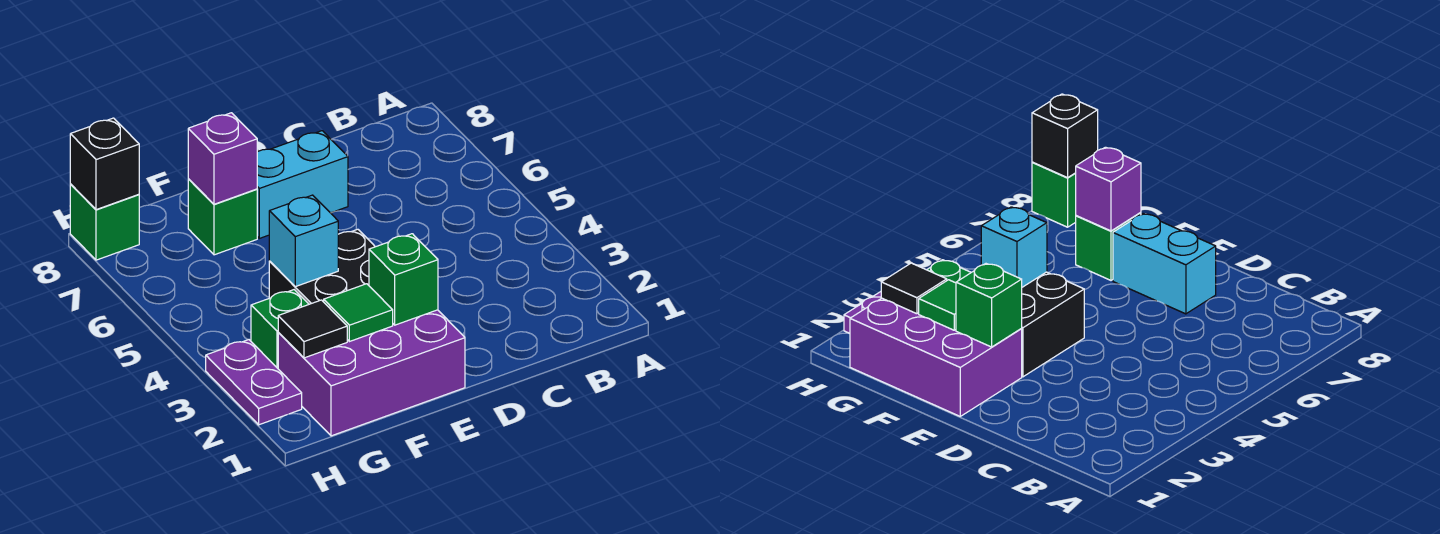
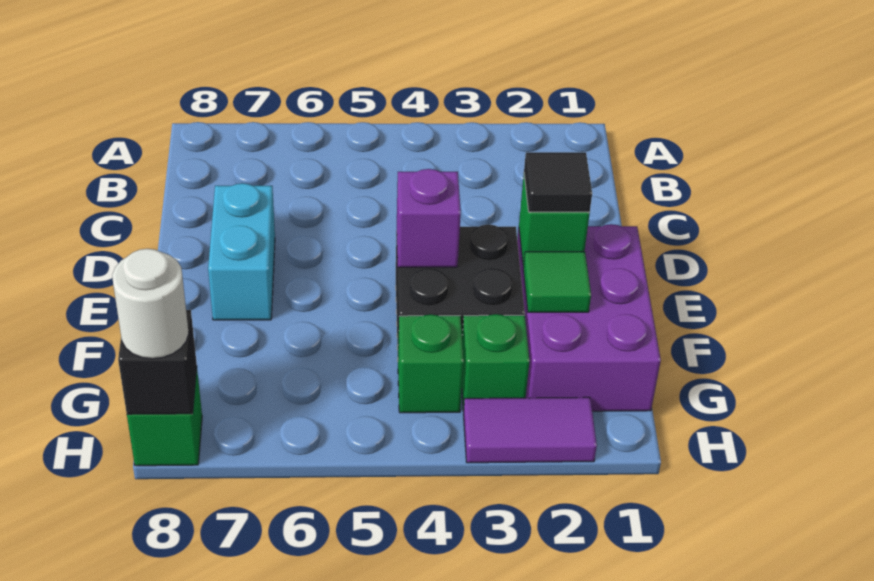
cyan 1x1 brick [269,195,338,287] -> none
green 1x1 brick [188,179,257,255] -> green 1x1 brick moved to [398,315,464,413]
purple 1x1 brick [188,113,257,204] -> purple 1x1 brick moved to [397,169,461,267]
black 1x1 tile [278,300,347,358] -> black 1x1 tile moved to [524,152,592,212]
purple 1x2 plate [206,340,302,425] -> purple 1x2 tile [463,397,597,463]
none -> white 1x1 round brick [112,249,189,359]

